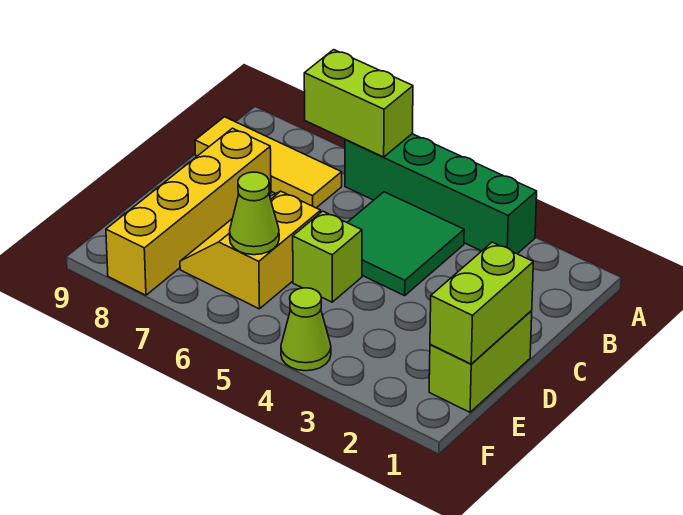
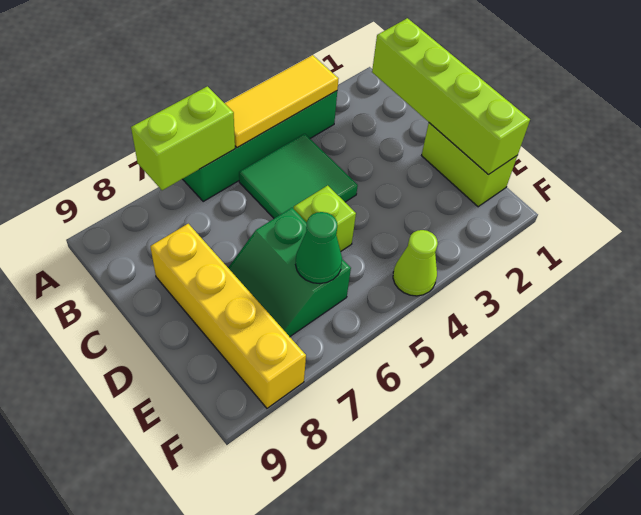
yellow 1x3 tile [195,117,342,208] -> yellow 1x3 tile moved to [225,55,338,148]
lime 1x2 brick [430,242,533,364] -> lime 1x4 brick [372,18,530,174]
yellow 2x2 slope [180,191,321,309] -> green 2x2 slope [228,208,351,337]
lime 1x1 cone [230,172,279,255] -> green 1x1 cone [296,212,342,284]

